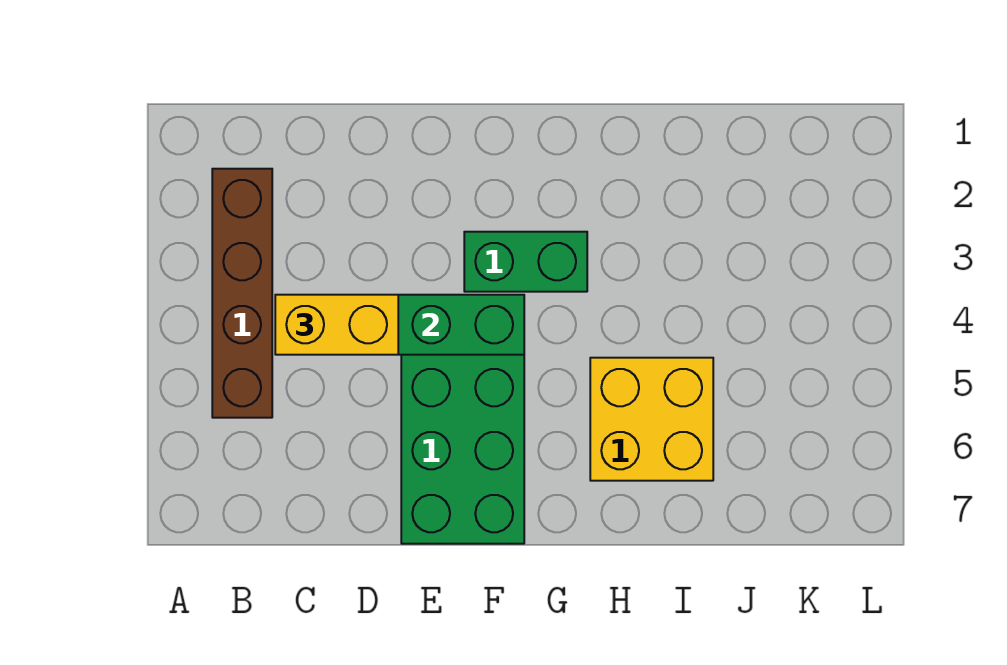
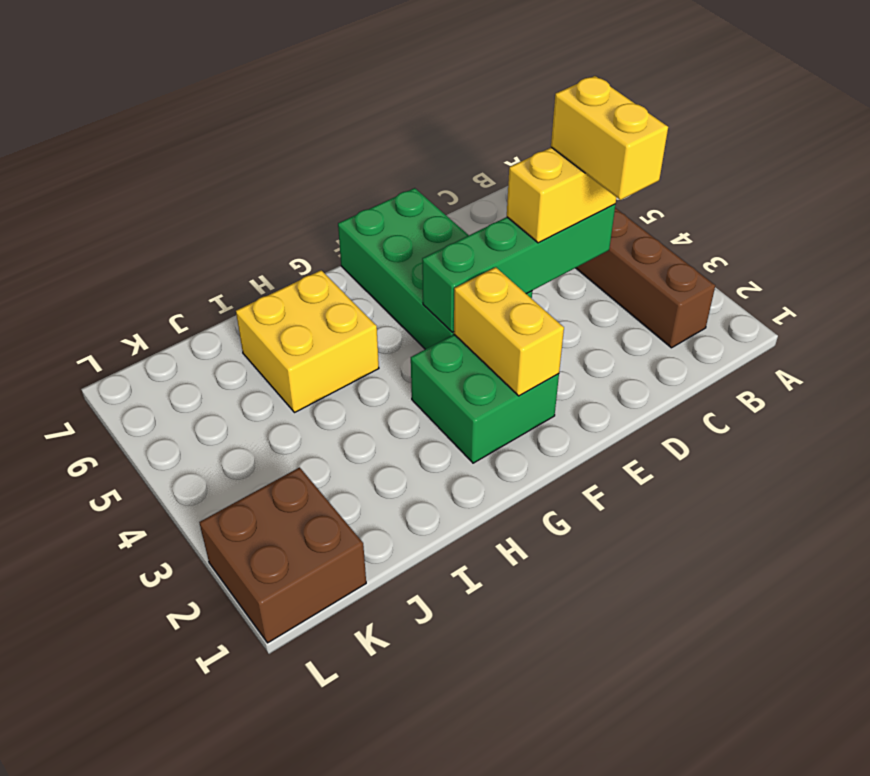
none -> yellow 1x2 brick [551,76,668,200]
none -> yellow 1x2 brick [454,267,564,396]
green 1x2 brick [464,232,587,292] -> green 2x2 brick [411,335,559,463]
none -> brown 2x2 brick [199,467,366,643]

